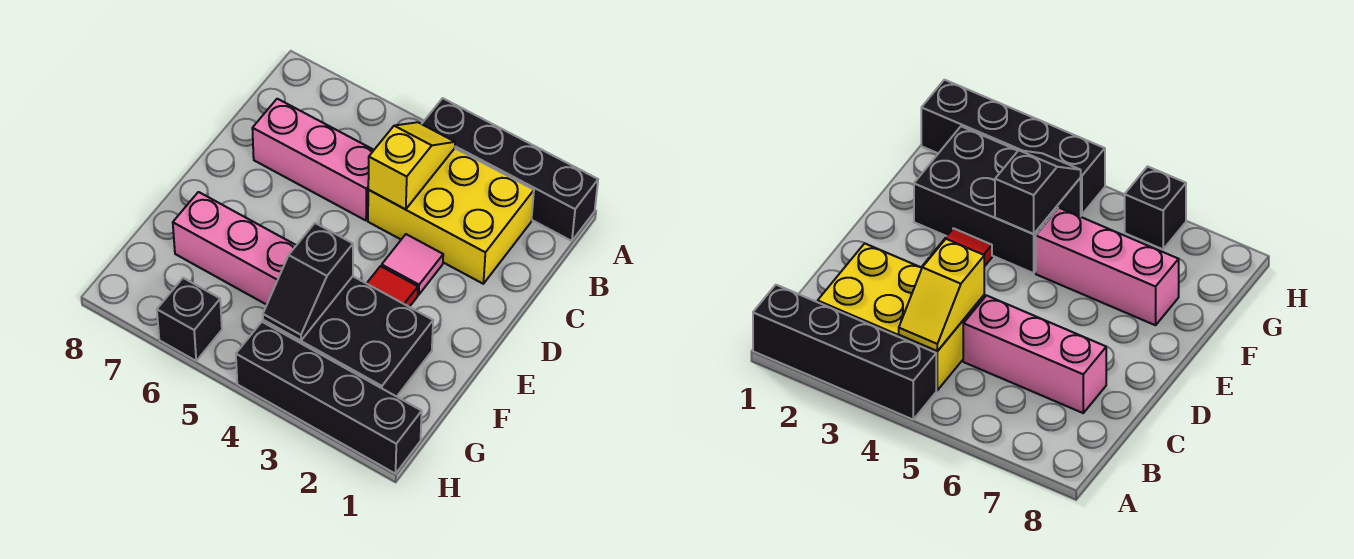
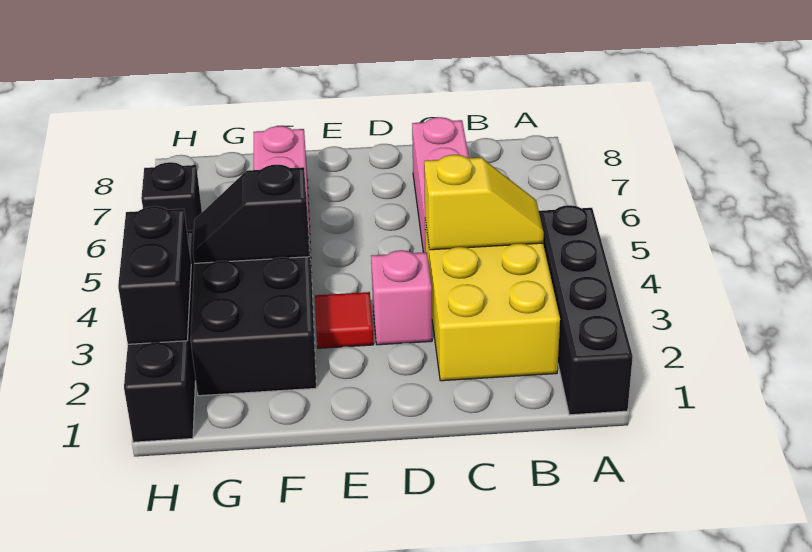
pink 1x1 tile [382,234,443,295] -> pink 1x1 brick [371,250,432,345]
none -> black 1x2 brick [118,206,191,344]

